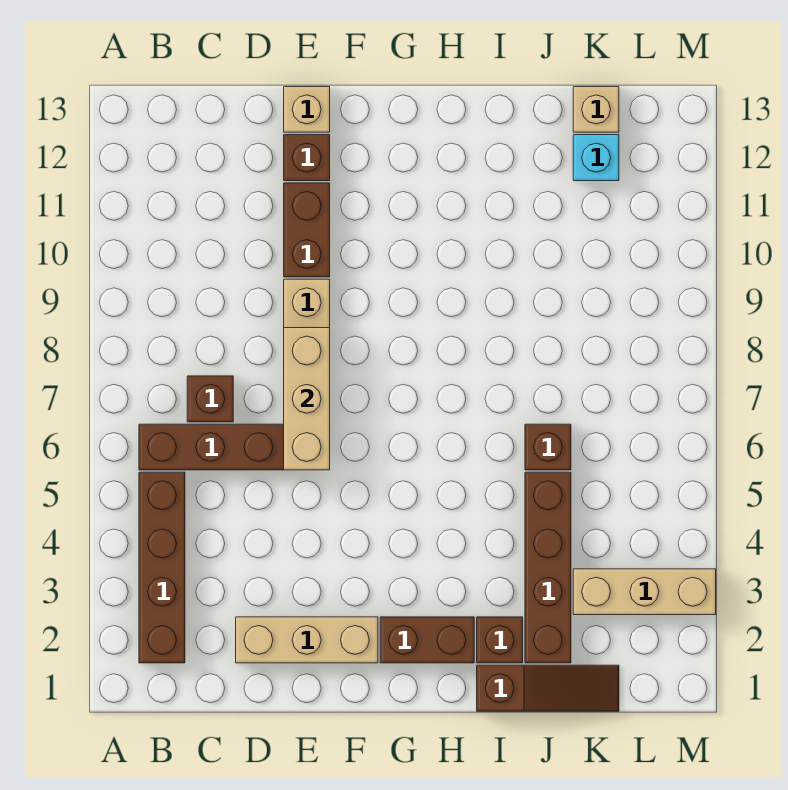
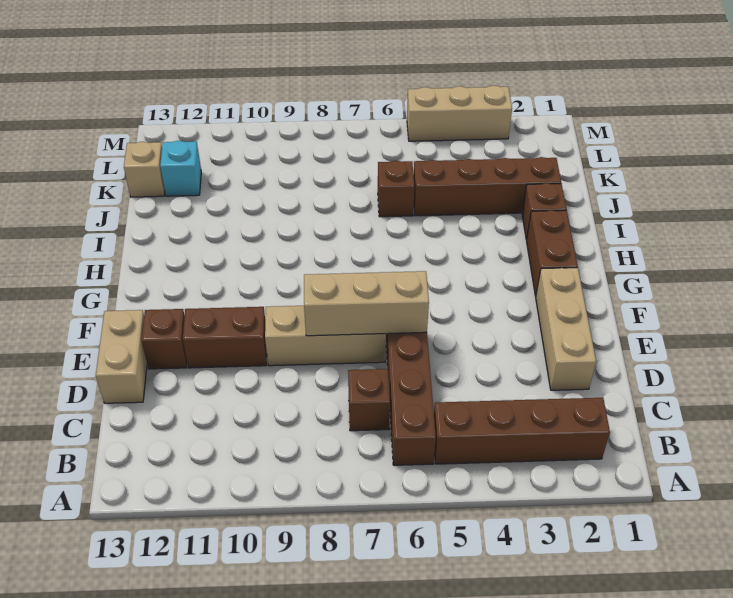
tan 1x1 brick [284,87,330,132] -> tan 1x2 brick [96,310,147,403]
brown 1x3 slope [477,665,619,711] -> none
tan 1x3 brick [573,569,716,615] -> tan 1x3 brick turned to [407,85,512,141]

